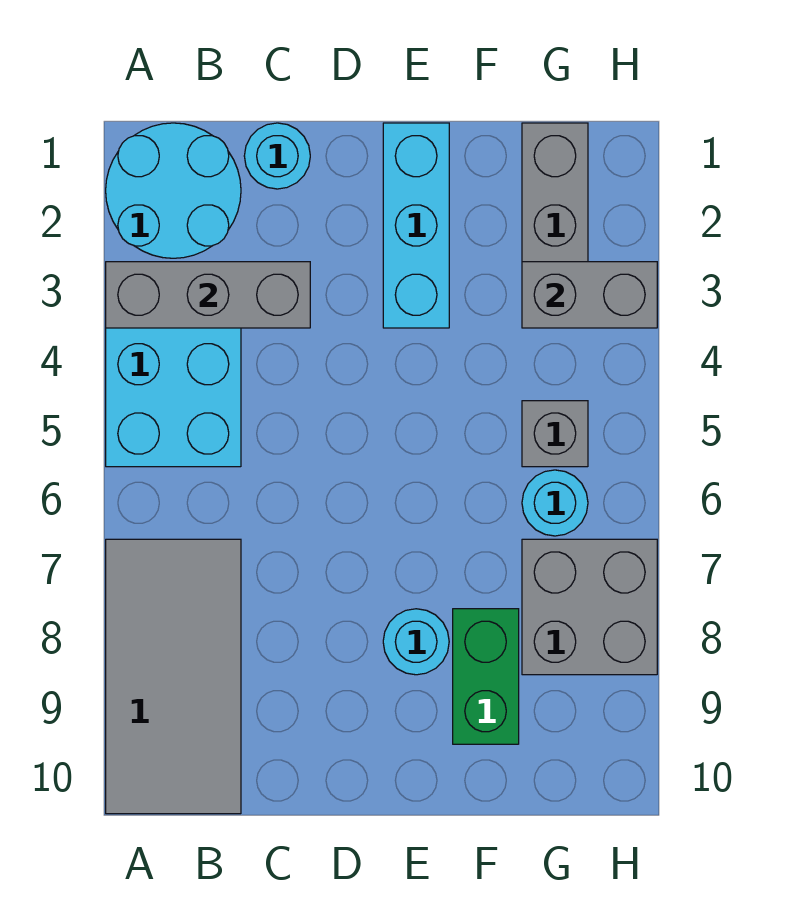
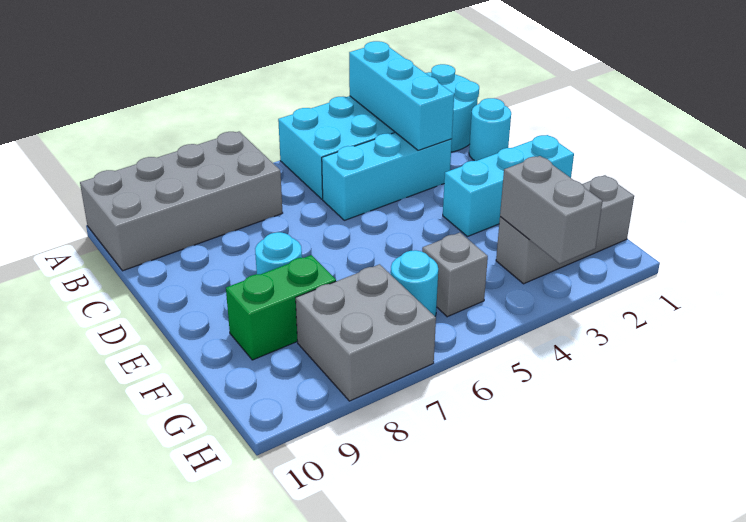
grey 1x3 brick [106,262,310,328] -> cyan 1x3 brick [349,41,454,150]
grey 2x4 tile [106,539,241,814] -> grey 2x4 brick [80,131,283,271]
none -> cyan 1x3 brick [322,132,452,220]

